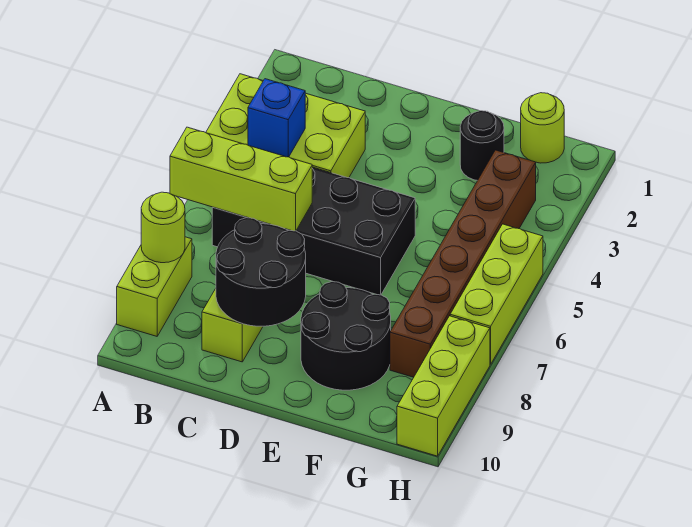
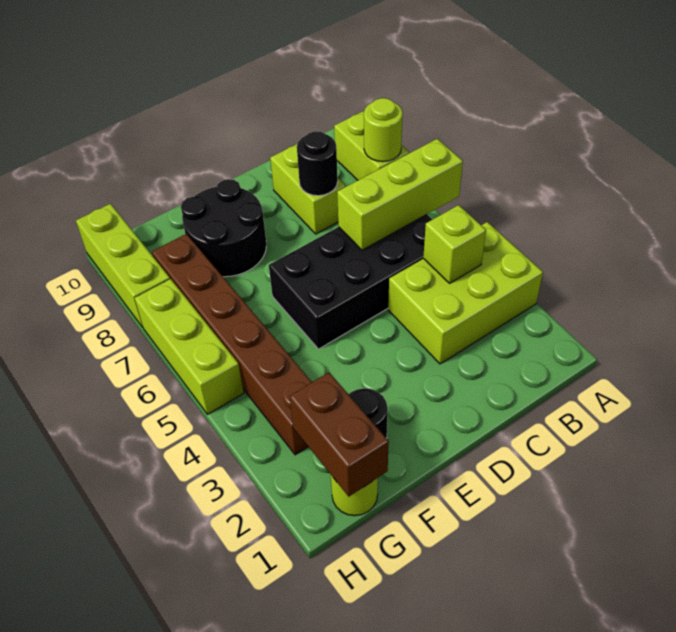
blue 1x1 brick [248,79,305,157] -> lime 1x1 brick [423,205,486,283]
black 2x2 round brick [216,218,306,326] -> black 1x1 round brick [297,131,338,196]
none -> brown 1x2 brick [289,373,389,496]

